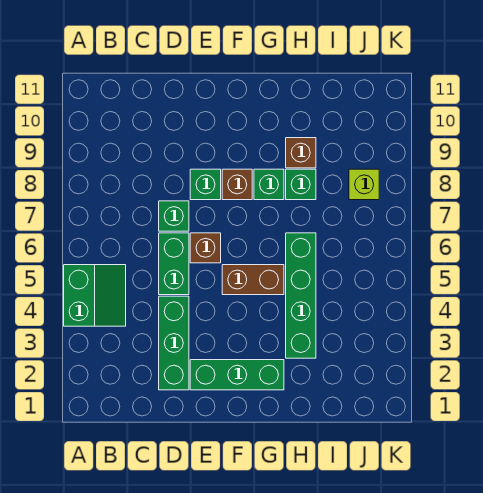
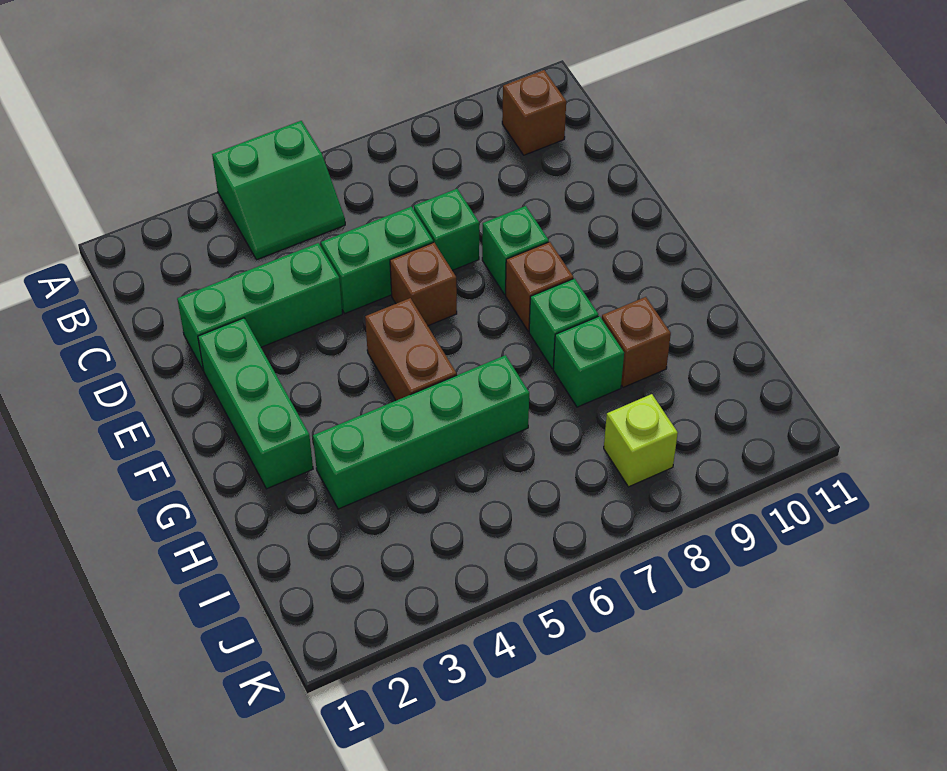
none -> brown 1x1 brick [502,70,566,155]

